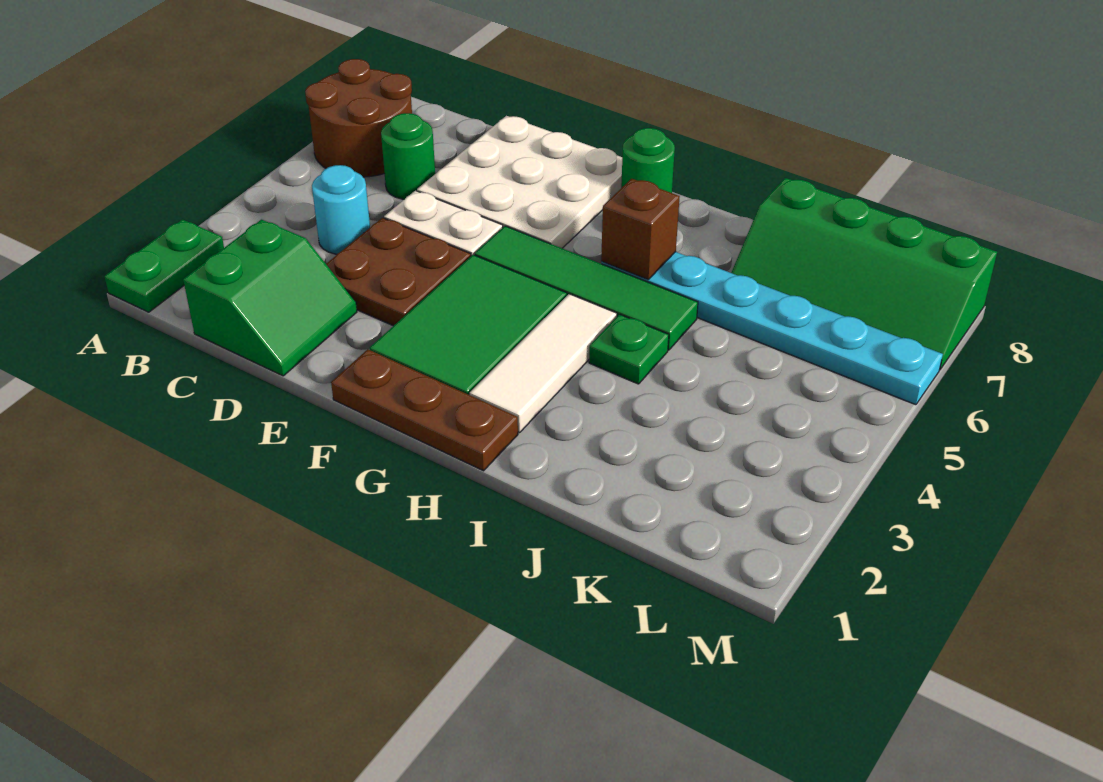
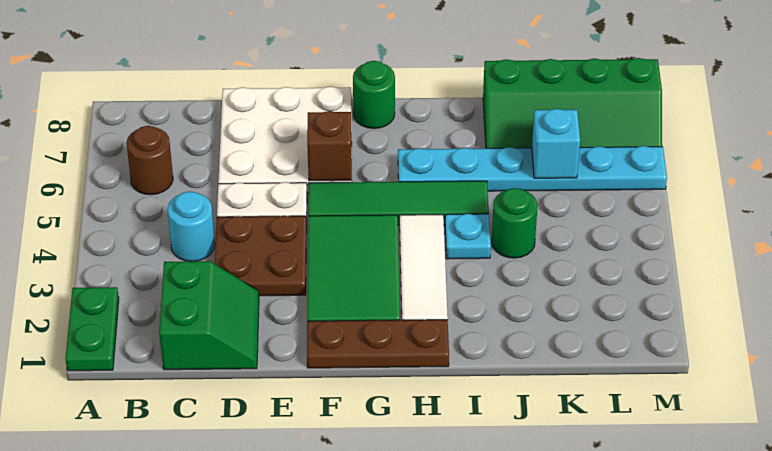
brown 2x2 round brick [305,59,412,177] -> brown 1x1 round brick [126,126,173,195]
green 1x1 round brick [381,113,435,199] -> green 1x1 round brick moved to [492,188,538,258]
brown 1x1 brick [601,179,680,280] -> brown 1x1 brick moved to [307,111,352,181]
green 1x1 plate [589,314,669,384] -> cyan 1x1 plate [445,214,491,259]
none -> cyan 1x1 brick [532,109,580,178]

